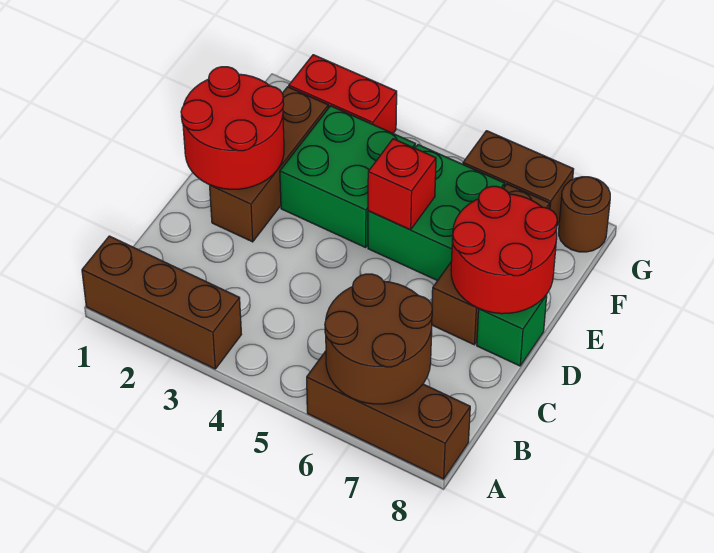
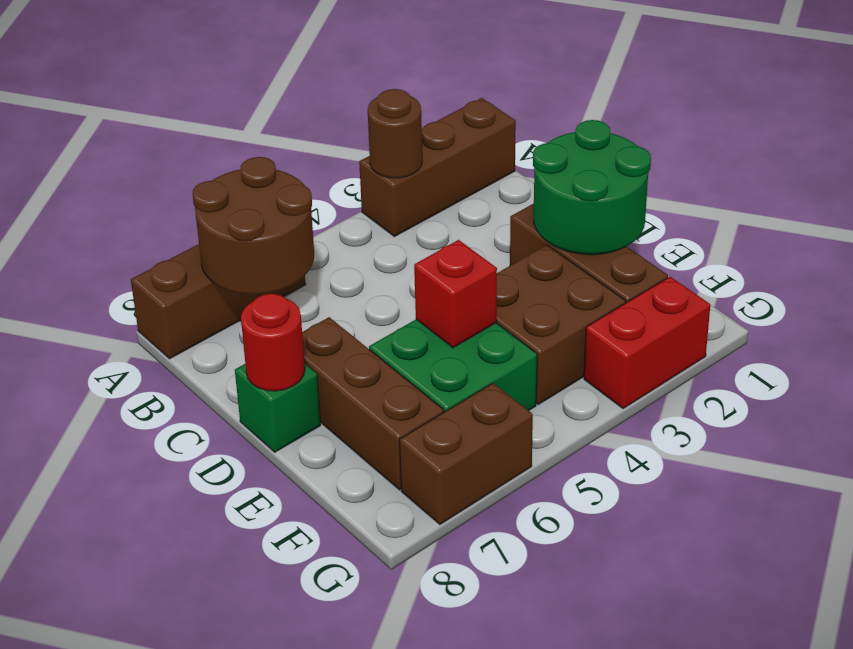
red 2x2 round brick [181,67,284,189] -> green 2x2 round brick [533,120,651,255]
red 2x2 round brick [451,186,557,314] -> red 1x1 round brick [241,294,305,391]
green 2x2 brick [280,106,415,247] -> brown 2x2 brick [497,245,626,405]
brown 1x1 round brick [559,177,610,252] -> brown 1x1 round brick moved to [368,89,422,178]

